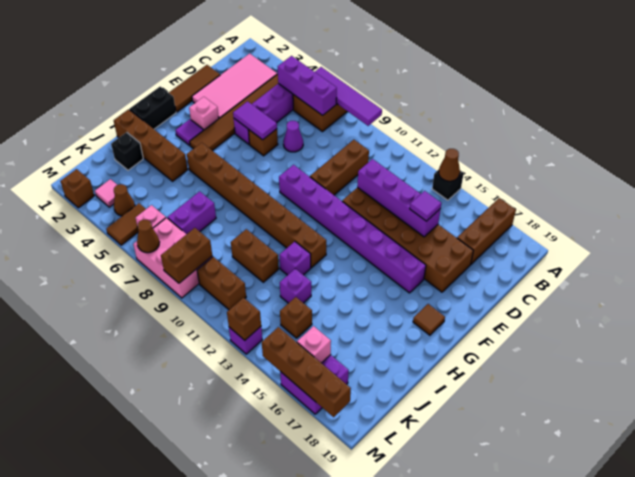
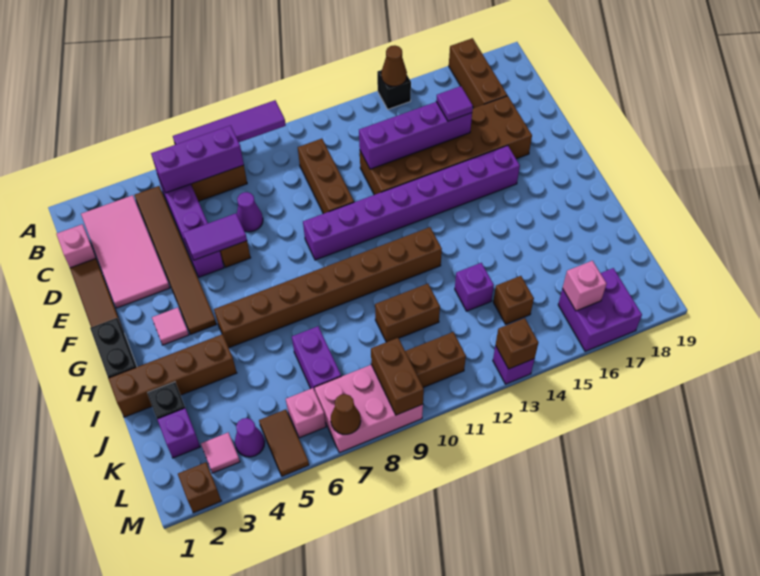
pink 1x1 brick [189,97,219,130] -> pink 1x1 brick moved to [57,224,96,268]
purple 1x1 tile [175,119,204,146] -> pink 1x1 tile [152,308,189,345]
brown 1x1 tile [413,304,445,335] -> none
purple 1x1 brick [280,242,311,275] -> purple 1x1 brick moved to [157,408,200,458]
brown 1x1 cone [114,184,135,216] -> purple 1x1 cone [235,418,265,457]
brown 1x4 brick [262,327,351,417] -> none

